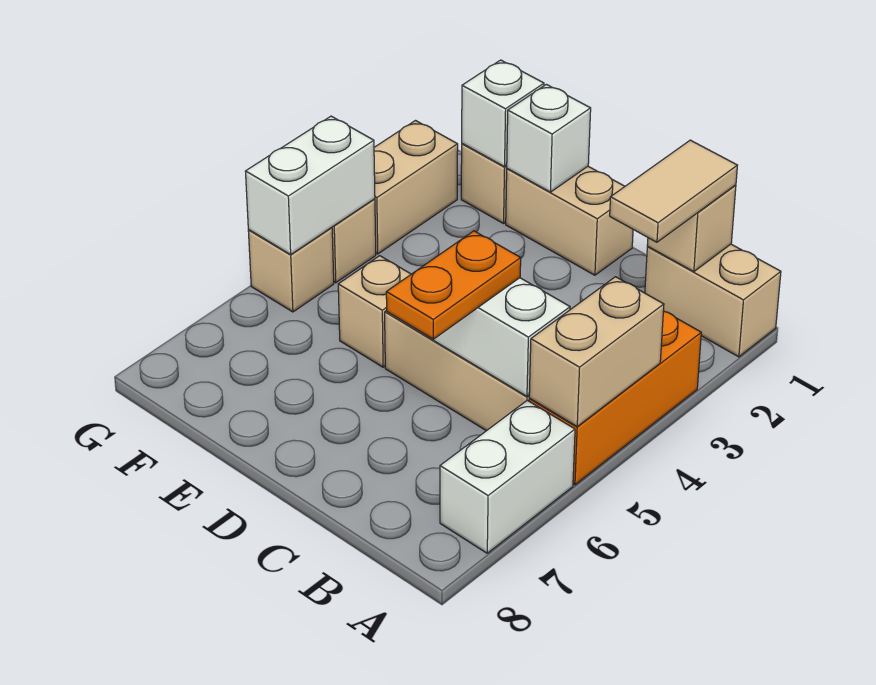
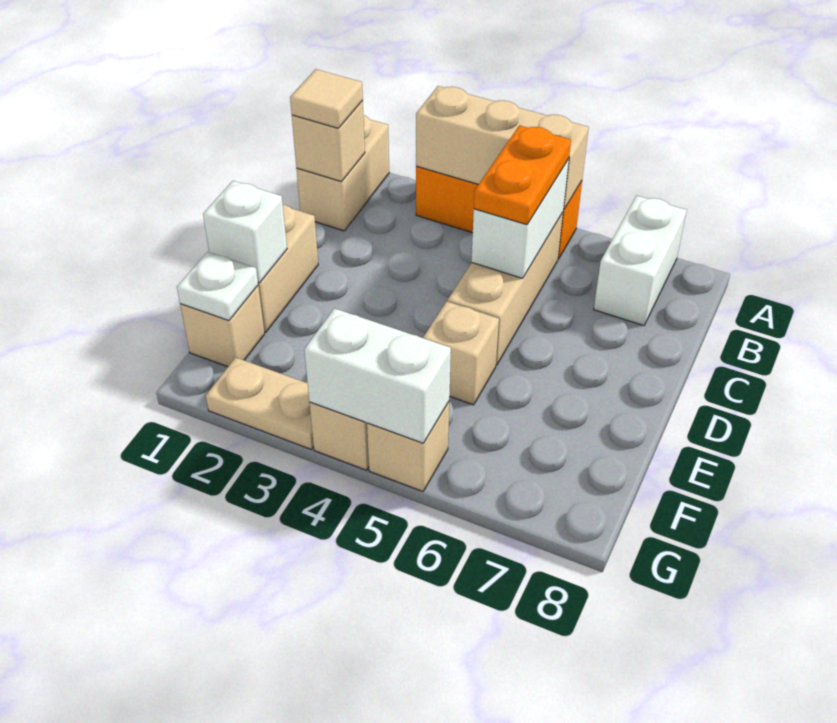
tan 1x2 brick [529,277,664,426] -> tan 1x3 brick [416,86,589,209]
white 1x2 brick [440,400,575,553] -> white 1x2 brick turned to [594,196,687,326]
tan 1x2 tile [610,140,737,242] -> tan 1x1 tile [290,69,363,128]
orange 1x2 plate [386,231,521,339] -> orange 1x2 plate turned to [474,125,571,225]
white 1x1 brick [462,60,544,167] -> white 1x1 plate [177,252,258,321]
tan 1x2 brick [374,121,458,254] -> tan 1x2 plate [206,357,314,449]

